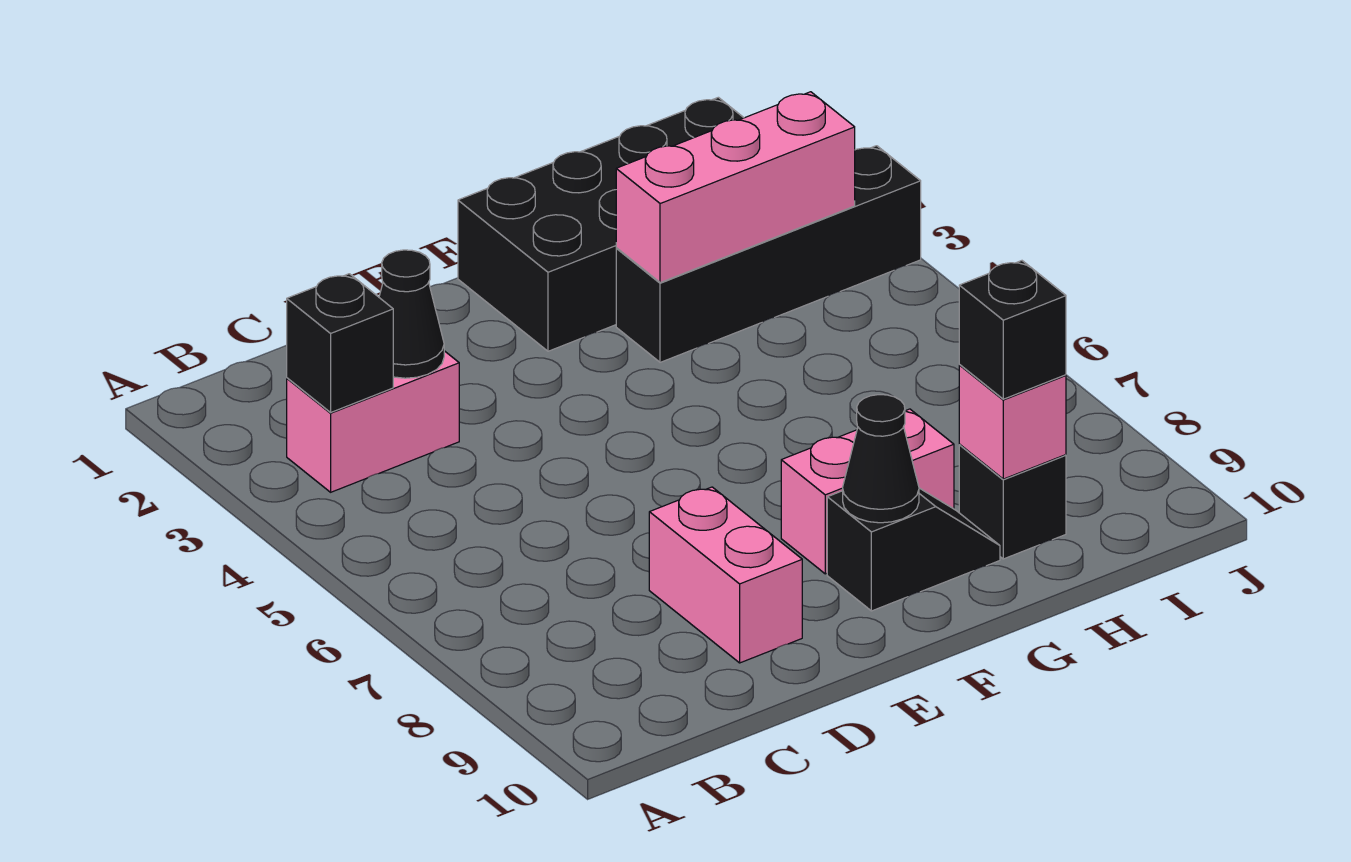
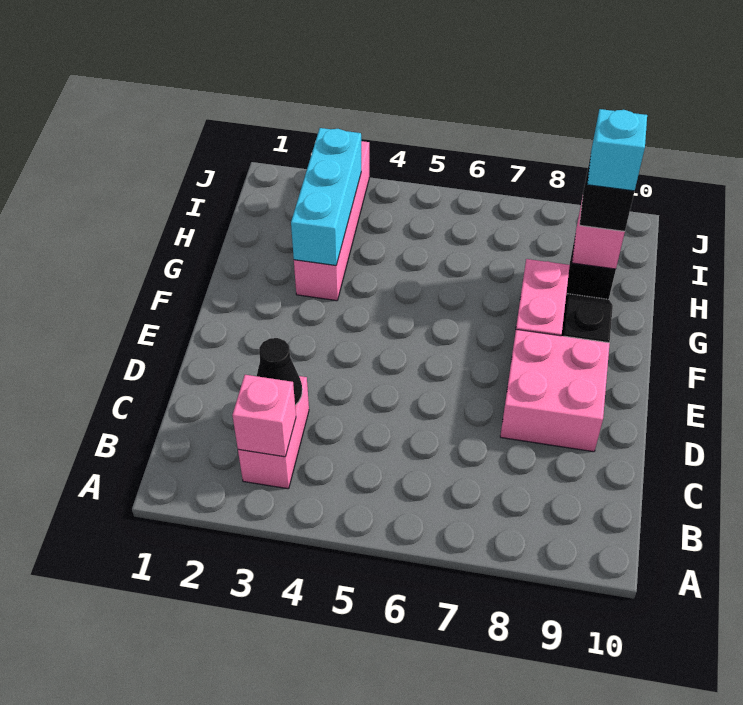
black 1x1 brick [287,274,393,412] -> pink 1x1 brick [232,375,296,457]
pink 1x2 brick [649,487,802,663] -> pink 2x2 brick [500,330,610,452]
black 2x4 brick [458,97,744,351] -> none
black 1x1 cone [843,395,919,523] -> none
black 1x4 brick [616,146,921,362] -> pink 1x4 brick [294,141,369,301]
pink 1x3 brick [616,92,855,283] -> cyan 1x3 brick [291,128,361,265]
none -> cyan 1x1 brick [587,109,647,191]

